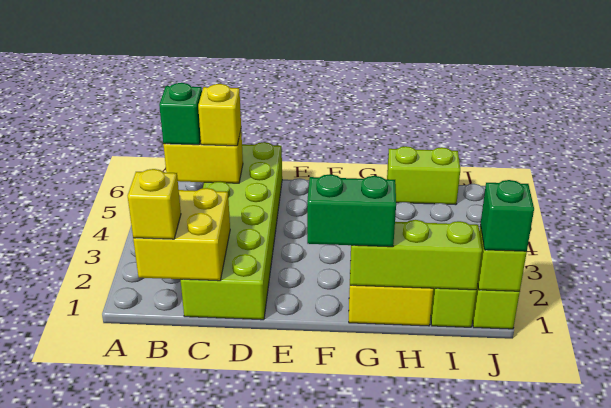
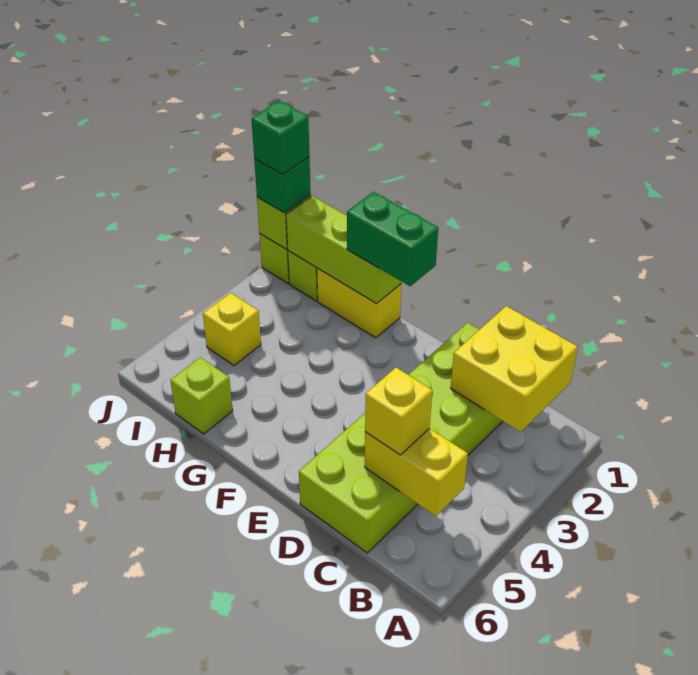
yellow 1x1 brick [128,169,181,239] -> yellow 1x1 brick moved to [203,293,261,365]
green 1x1 brick [159,83,202,145] -> green 1x1 brick moved to [252,101,309,175]
lime 1x2 brick [387,146,460,205] -> lime 1x1 brick [170,357,233,434]

